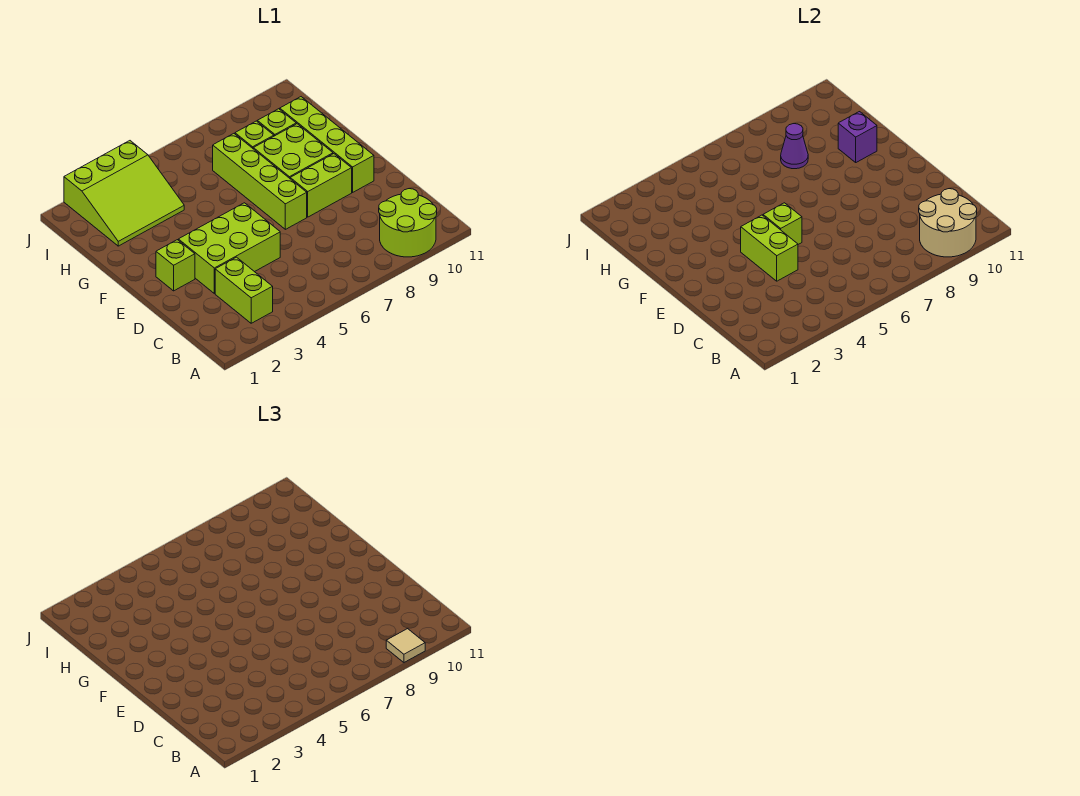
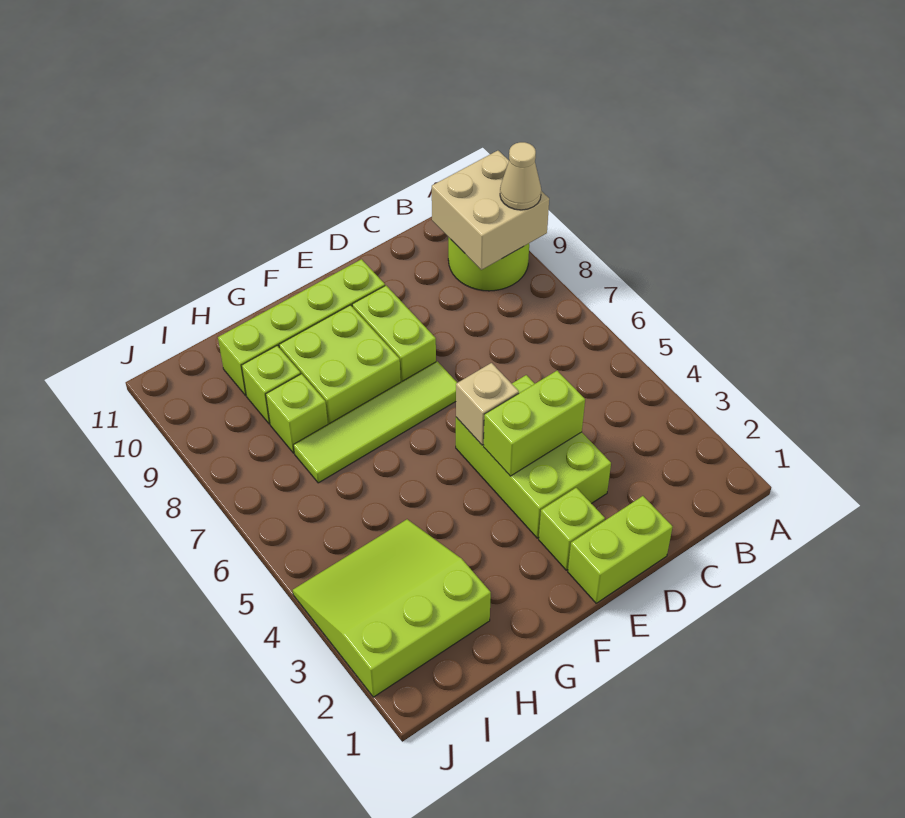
tan 2x2 round brick [919,189,977,257] -> tan 2x2 brick [432,151,549,270]
tan 1x1 tile [386,629,425,662] -> tan 1x1 cone [500,142,541,210]
lime 1x2 brick [215,257,273,323] -> lime 1x2 brick moved to [568,496,672,603]
lime 1x1 brick [763,203,802,244] -> tan 1x1 brick [456,363,519,445]
lime 1x4 brick [213,134,307,229] -> lime 1x4 tile [293,361,457,483]
purple 1x1 brick [838,112,877,162] -> none
lime 3x3 slope [64,141,184,246] -> lime 3x3 slope turned to [293,519,491,697]
purple 1x1 cone [781,124,808,169] -> none

